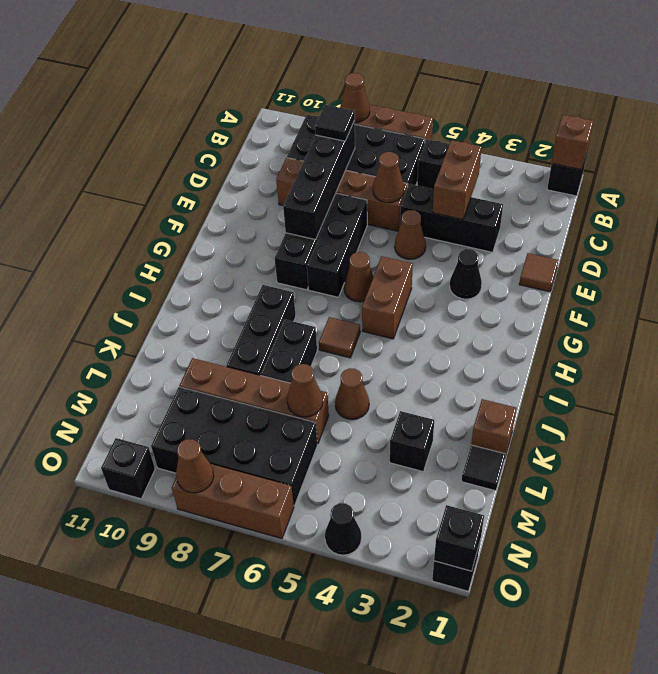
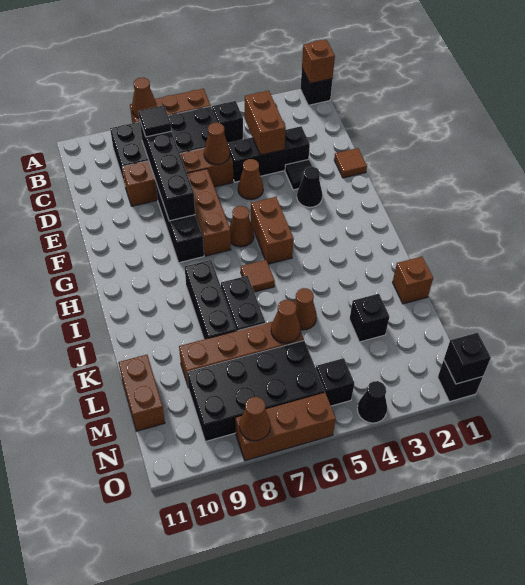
black 1x3 brick [307,194,367,297] -> brown 1x3 brick [187,169,231,256]
black 1x1 tile [461,445,505,491] -> black 1x1 tile moved to [285,159,312,190]
none -> brown 1x2 brick [118,355,165,431]
black 1x1 brick [101,438,155,499] -> black 1x1 brick moved to [316,358,354,406]

